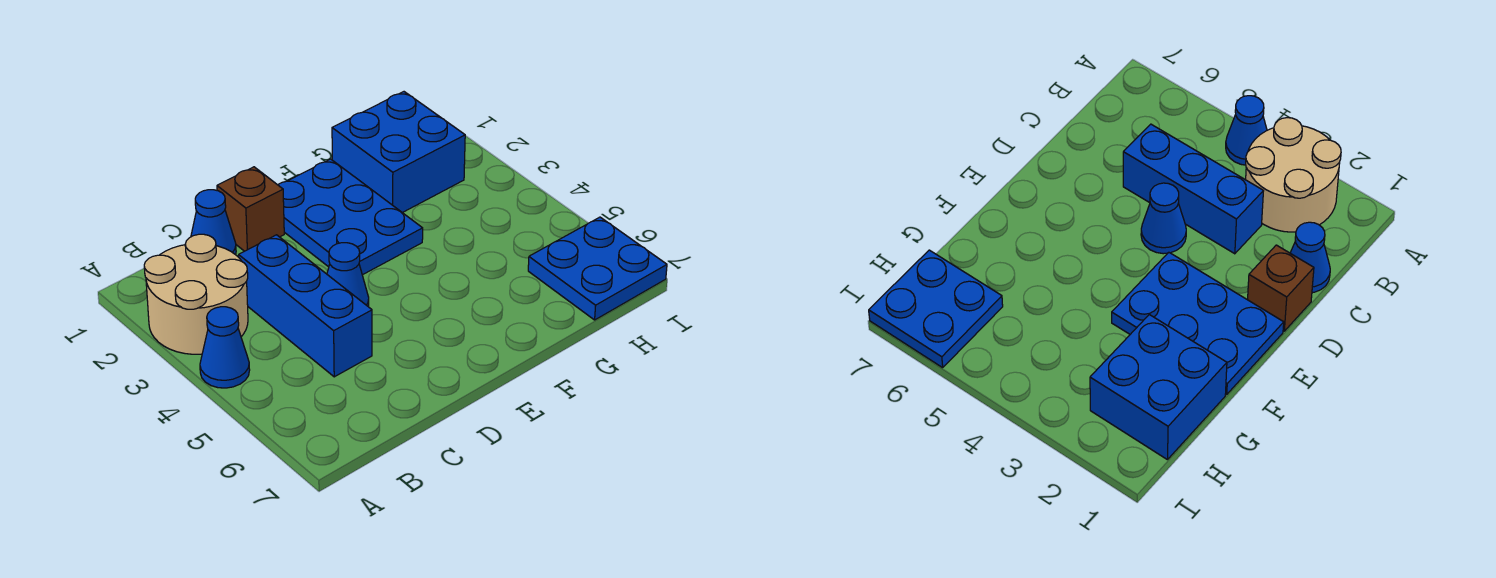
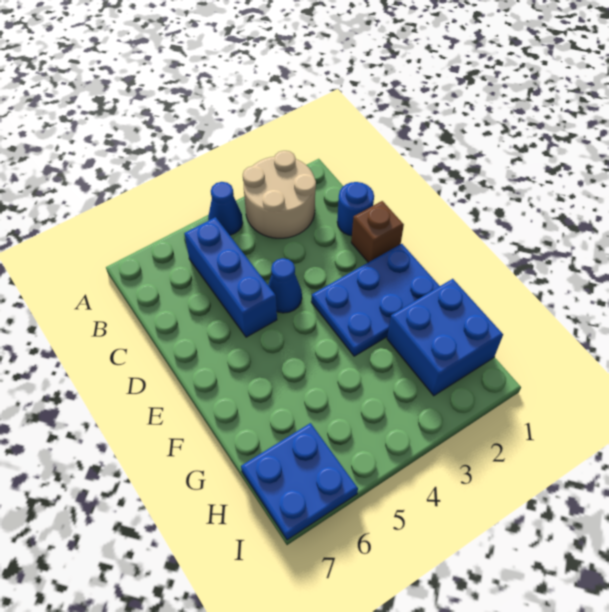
blue 1x1 cone [191,190,236,255] -> blue 1x1 round brick [337,182,374,236]
blue 1x3 brick [239,235,372,377] -> blue 1x3 brick turned to [184,217,277,337]

